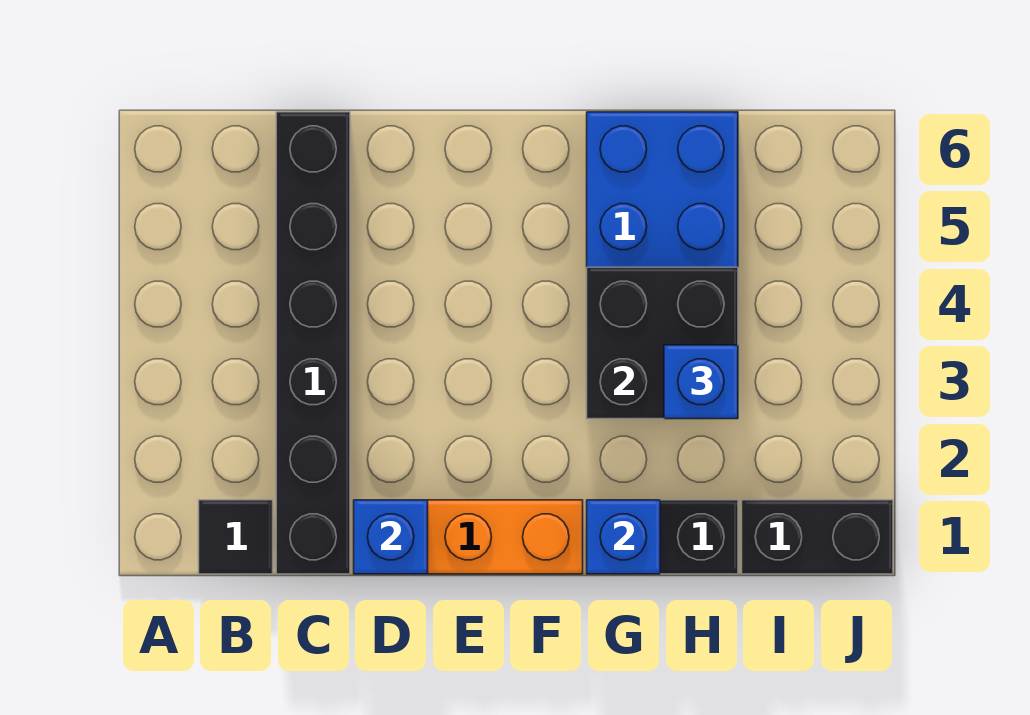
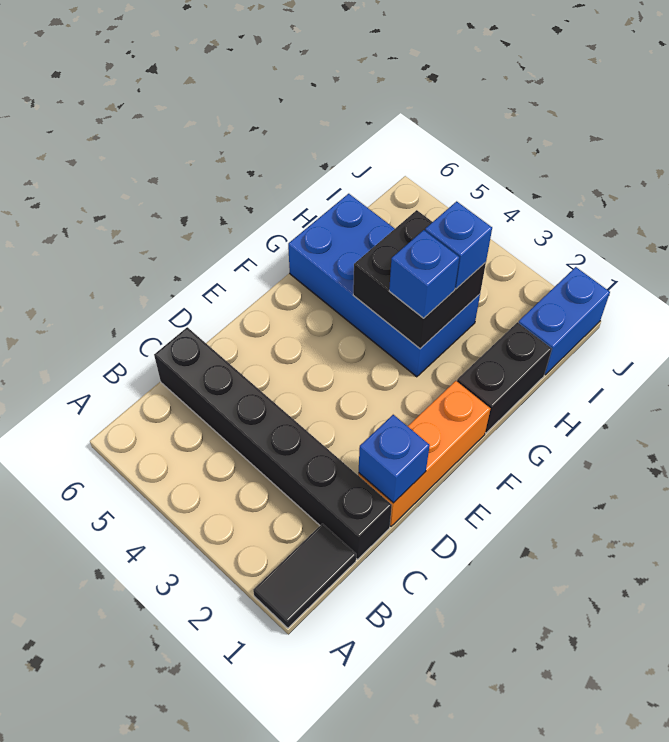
black 1x1 tile [199,500,273,574] -> black 1x2 tile [253,524,356,628]
blue 1x1 brick [587,500,660,574] -> blue 1x1 brick moved to [389,230,459,318]
black 1x2 brick [742,500,893,574] -> blue 1x2 brick [518,267,610,375]

